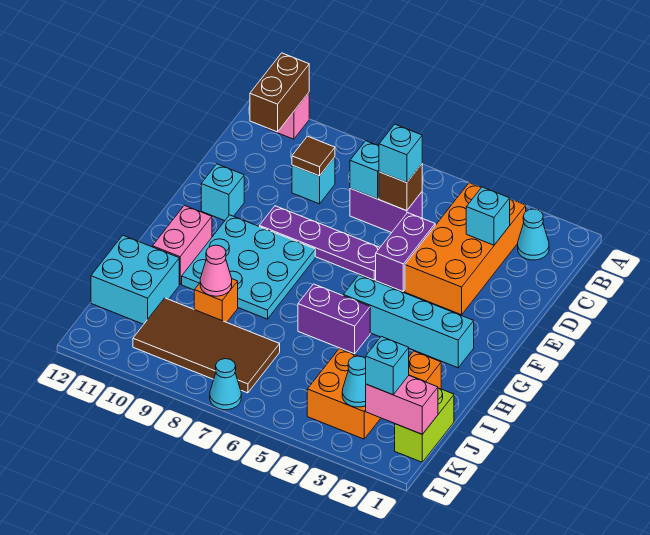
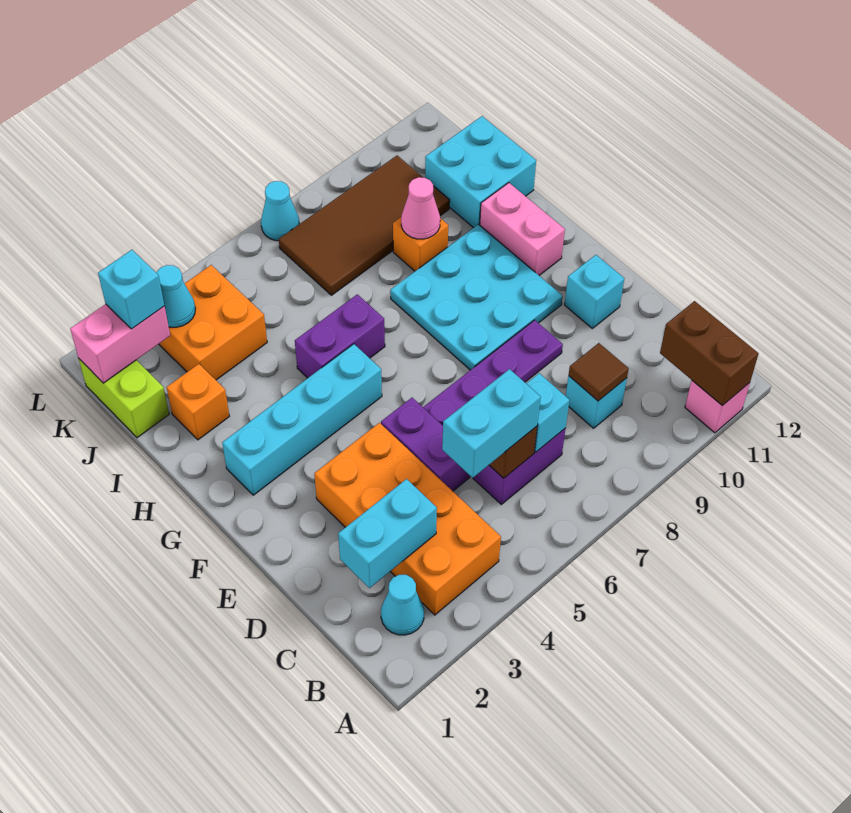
cyan 1x1 brick [466,187,510,245] -> cyan 1x2 brick [338,479,437,588]
cyan 1x1 brick [379,124,422,183] -> cyan 1x2 brick [442,369,541,478]

